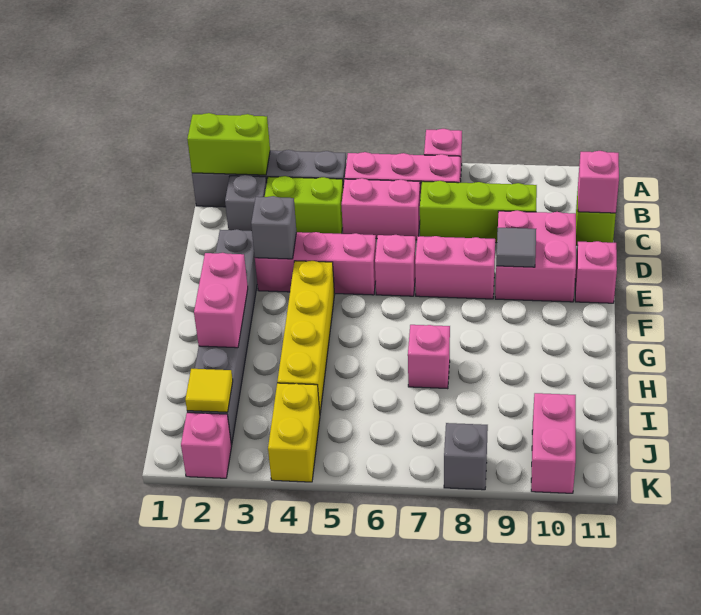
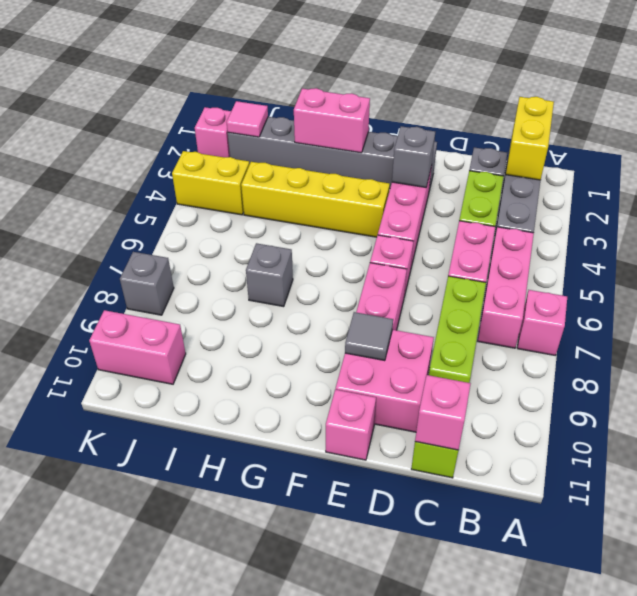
lime 1x2 brick [187,113,270,175] -> yellow 1x2 brick [506,97,554,180]
pink 1x1 brick [408,325,450,389] -> grey 1x1 brick [246,243,293,307]
yellow 1x1 tile [185,368,233,412] -> pink 1x1 tile [227,101,268,137]

